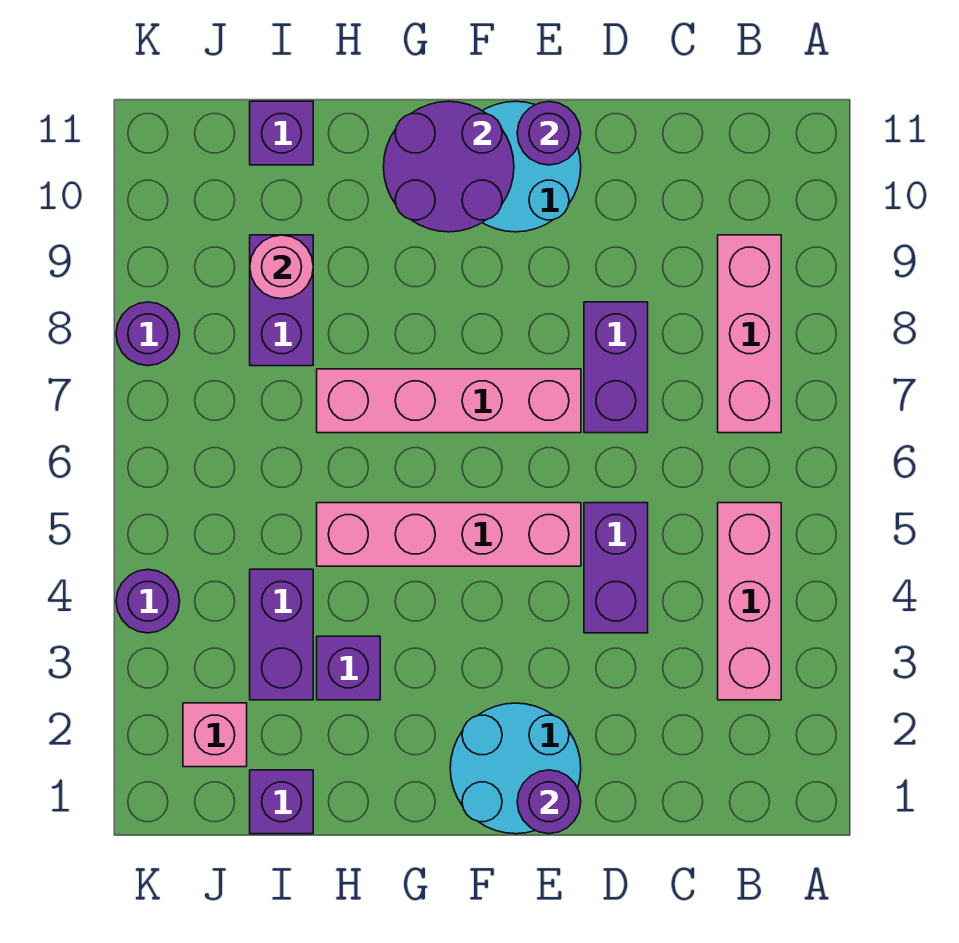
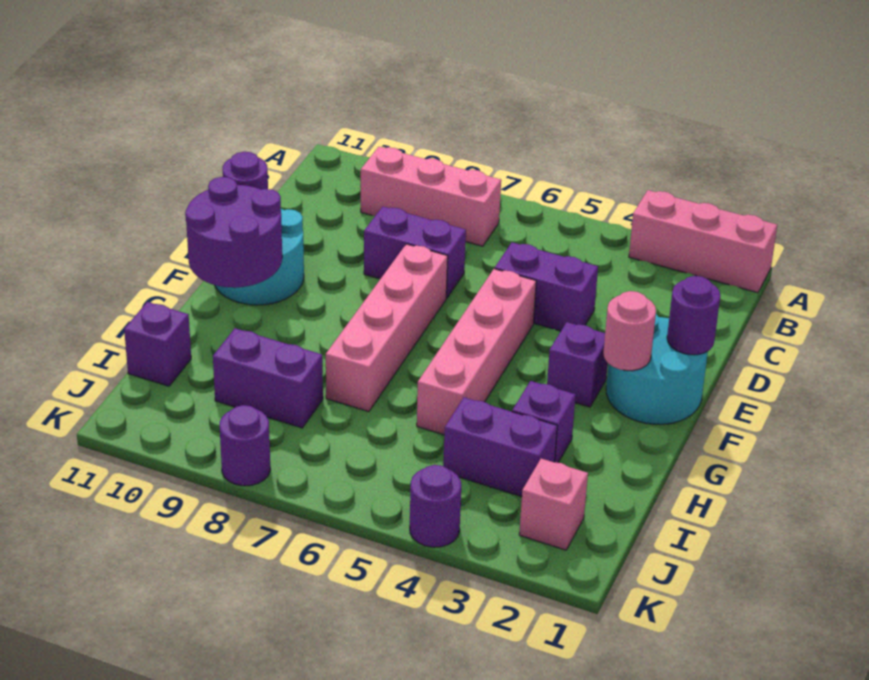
pink 1x3 brick [718,503,781,700] -> pink 1x3 brick moved to [629,190,777,293]
purple 1x1 brick [250,770,313,834] -> purple 1x1 brick moved to [547,322,608,407]
pink 1x1 round brick [250,235,313,299] -> pink 1x1 round brick moved to [603,291,656,371]

